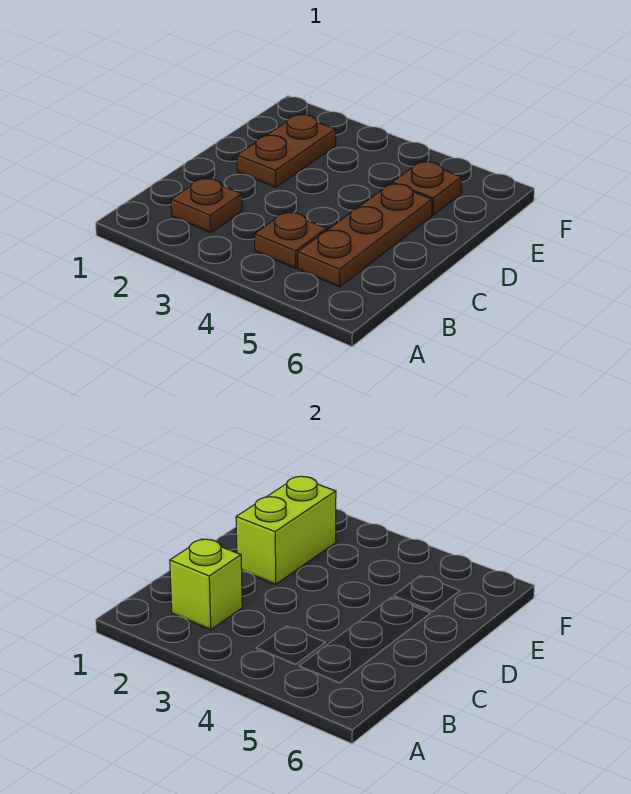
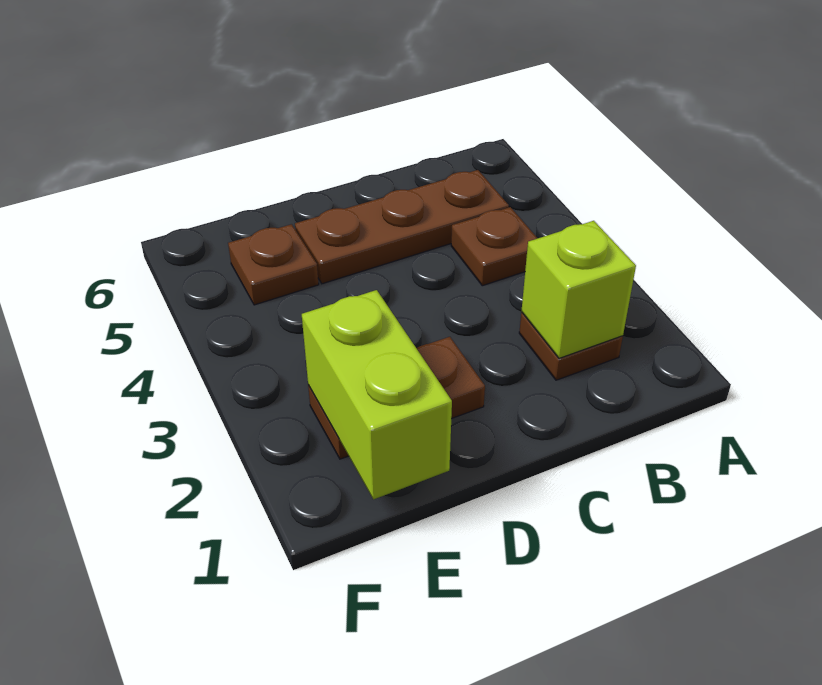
lime 1x2 brick [236,476,336,584] -> lime 1x2 brick turned to [302,290,452,499]

